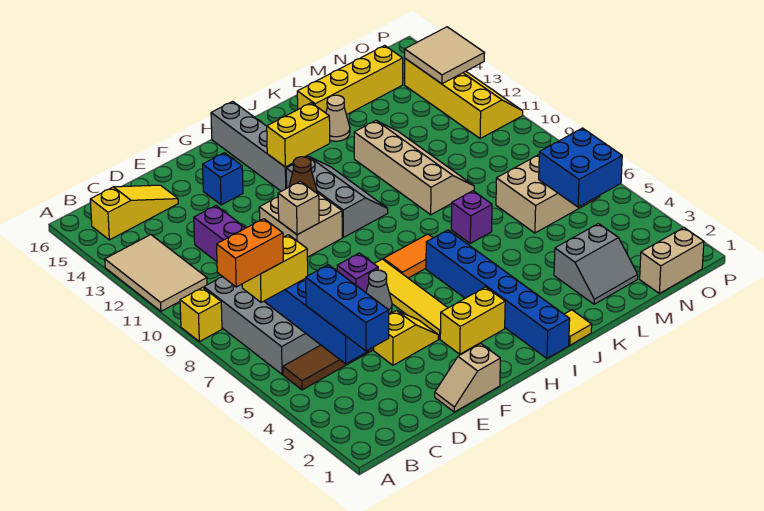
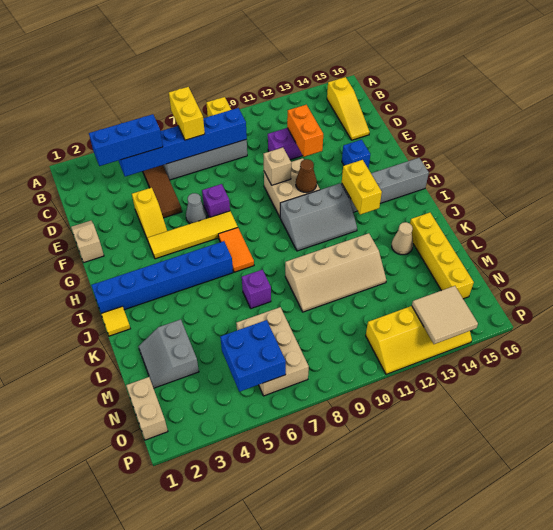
orange 1x2 brick [217,219,283,287] -> orange 1x2 brick moved to [287,105,323,157]
tan 2x3 tile [105,235,207,311] -> none
yellow 1x2 brick [440,287,505,354] -> none

